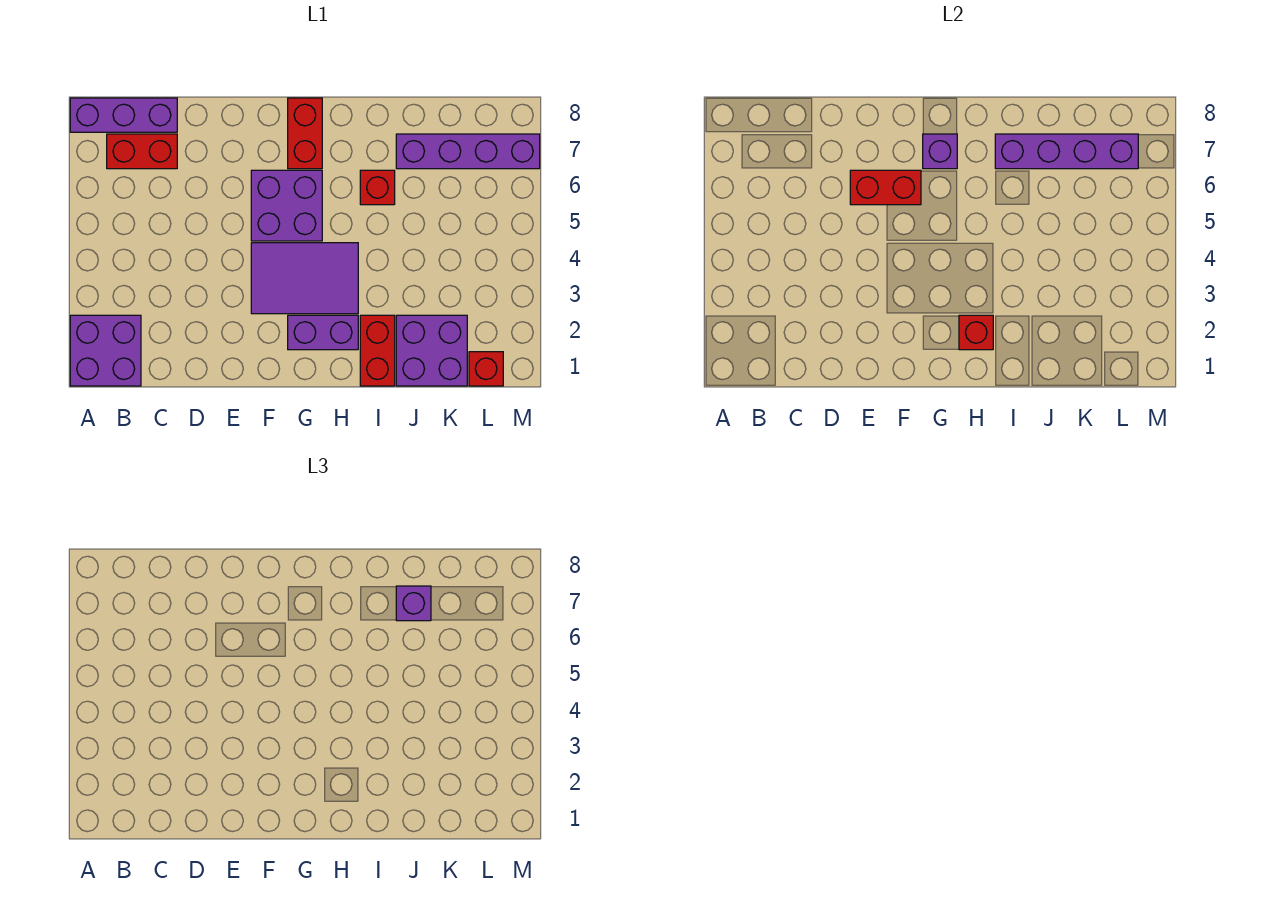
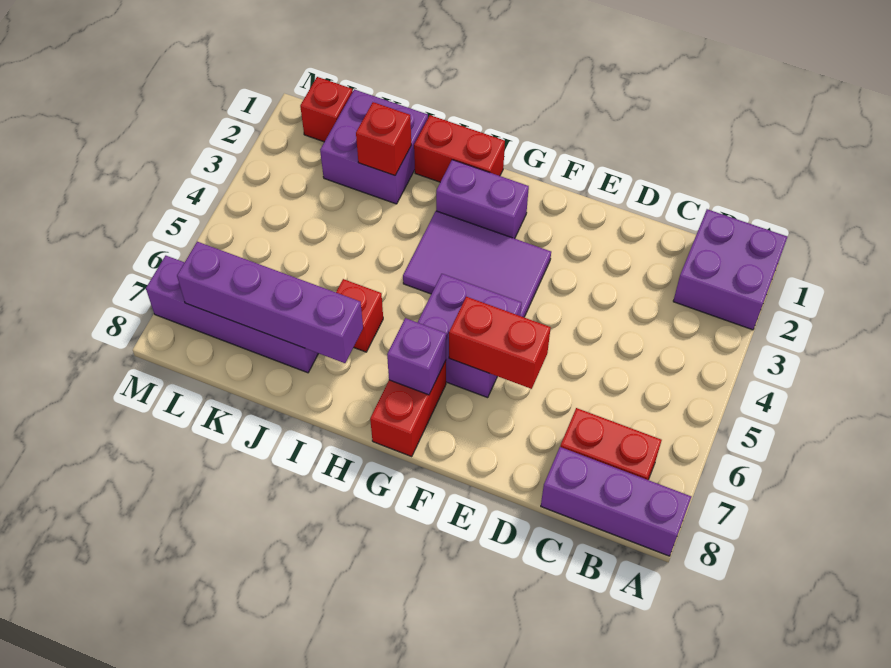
red 1x1 brick [959,315,993,350] -> red 1x1 brick moved to [356,102,411,175]
red 1x2 brick [360,315,395,386] -> red 1x2 brick turned to [414,115,505,182]
purple 1x1 brick [396,586,431,621] -> none

